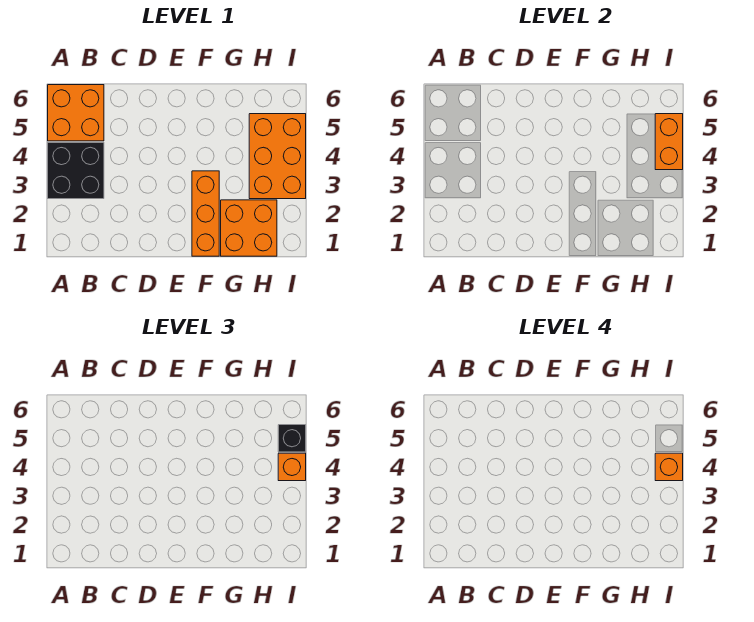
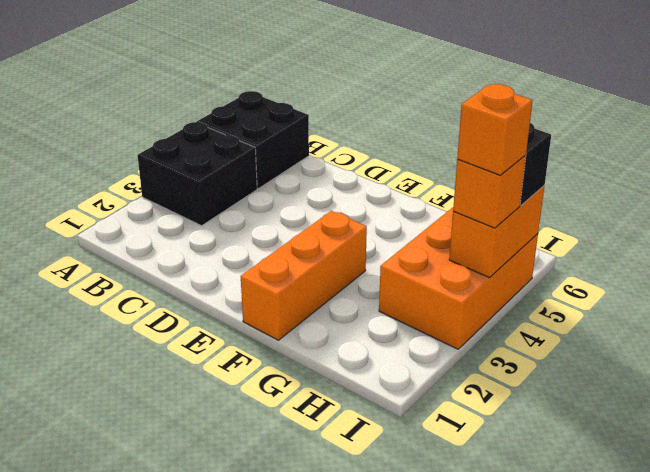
orange 2x2 brick [48,85,104,141] -> black 2x2 brick [197,91,309,189]
orange 2x2 brick [221,200,277,256] -> none

